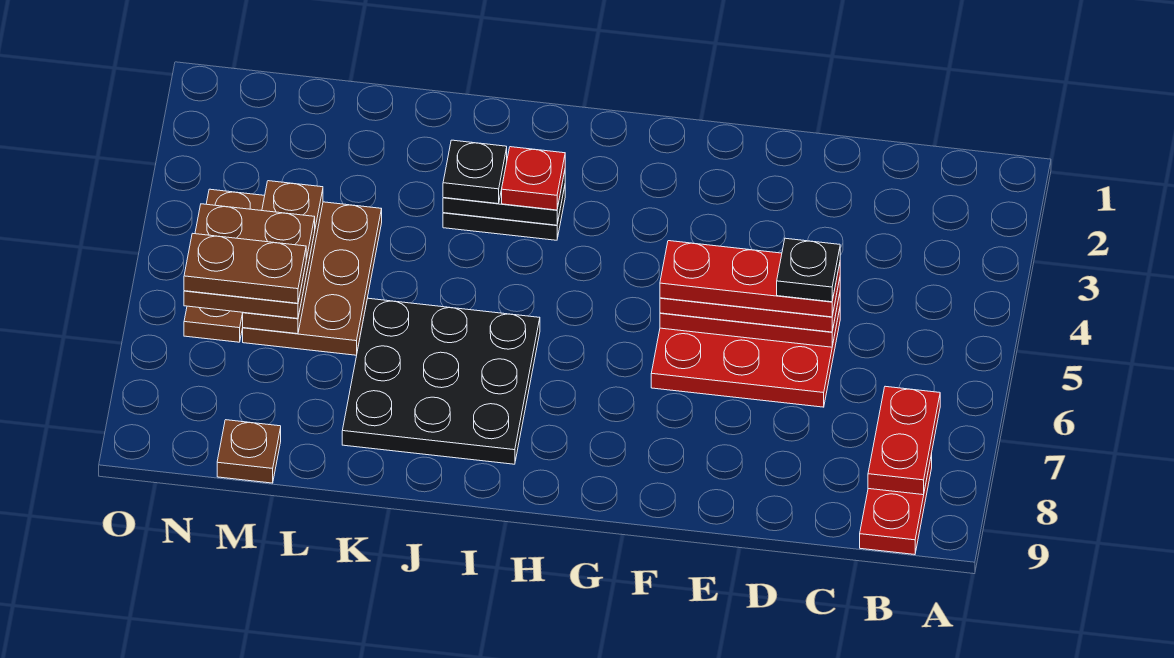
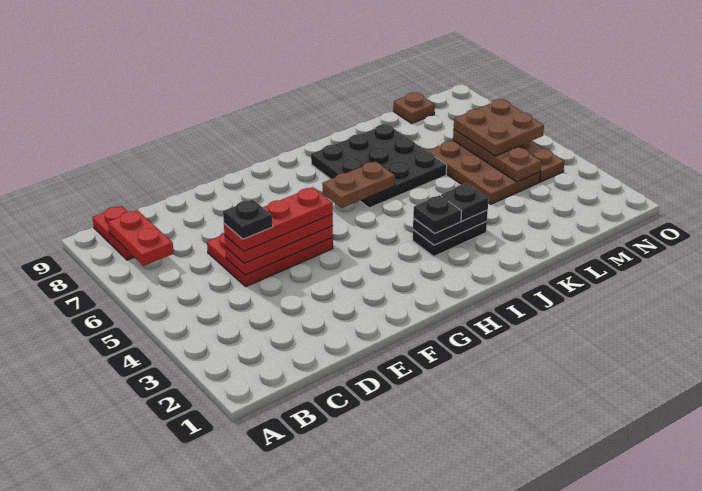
red 1x1 plate [502,147,565,210] -> black 1x1 plate [413,195,462,233]
brown 1x2 plate [184,233,306,303] -> brown 1x2 plate moved to [322,161,395,208]

